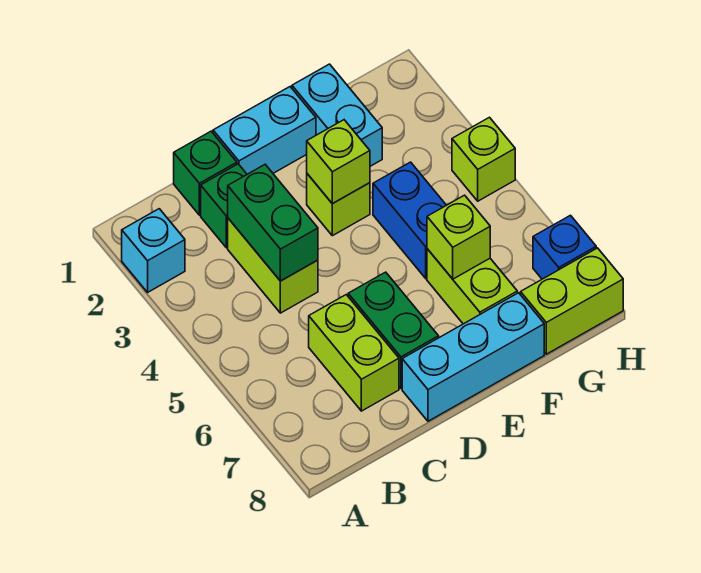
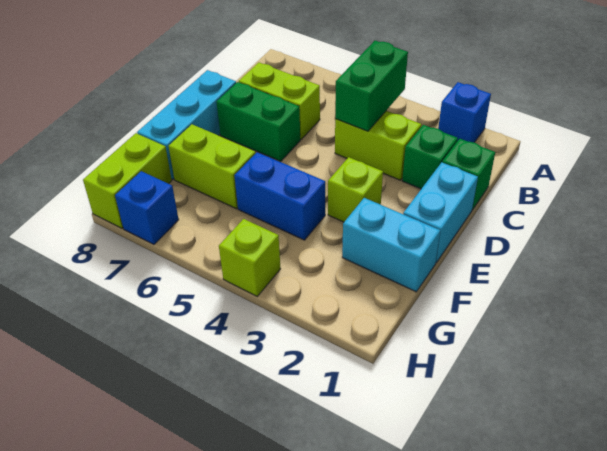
cyan 1x1 brick [122,209,185,292] -> blue 1x1 brick [438,82,491,143]
green 1x2 brick [228,165,318,281] -> green 1x2 brick turned to [335,41,408,131]
lime 1x1 brick [307,120,370,204] -> none
lime 1x1 brick [427,195,490,279] -> none

